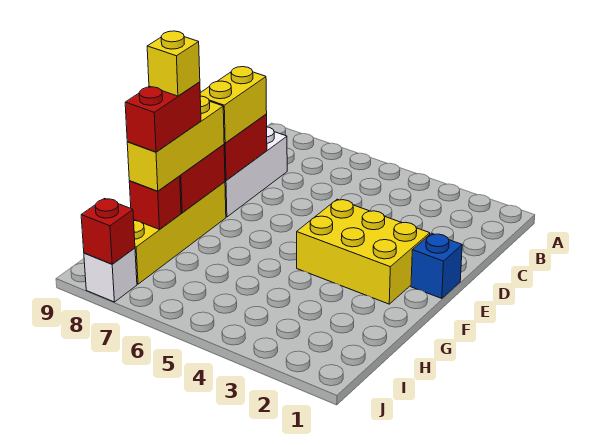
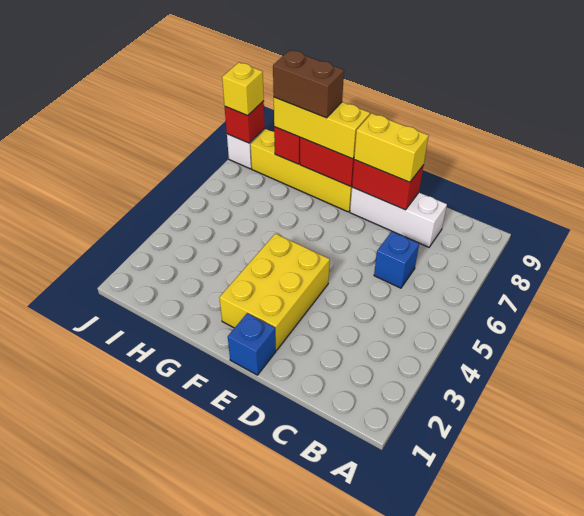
none -> blue 1x1 brick [374,231,419,288]
red 1x2 brick [125,82,201,152] -> brown 1x2 brick [273,50,344,118]
yellow 1x1 brick [147,31,200,96] -> yellow 1x1 brick moved to [222,62,264,116]

